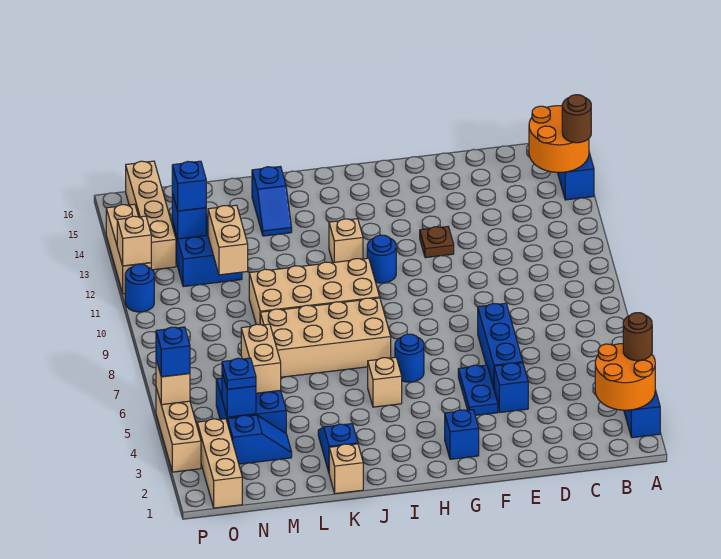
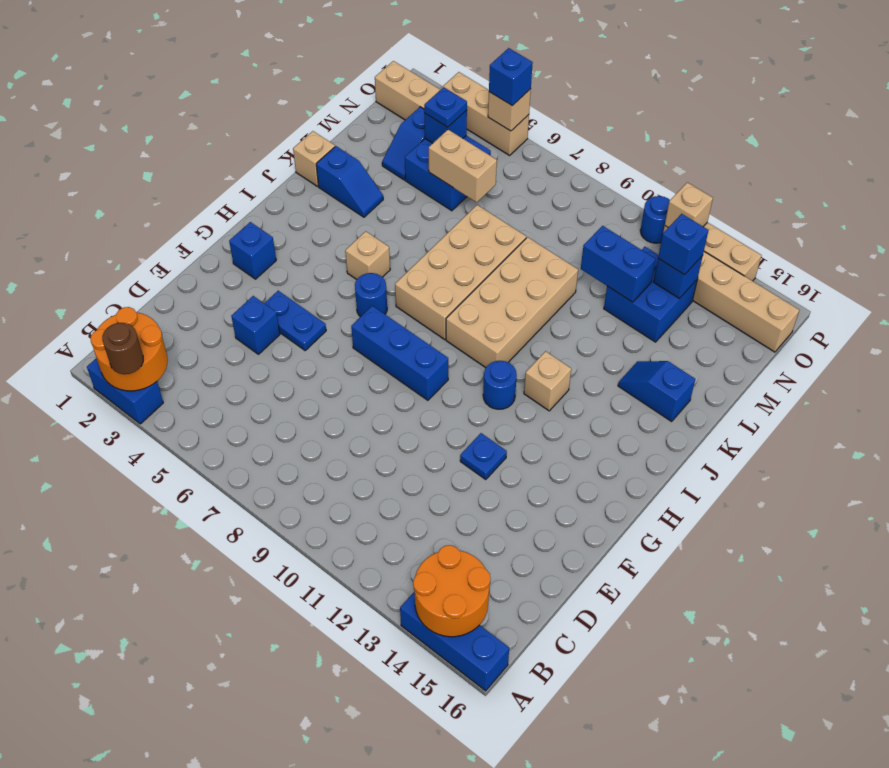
brown 1x1 round brick [562,95,591,143] -> none
blue 1x3 brick [478,303,523,388] -> blue 1x3 brick moved to [351,306,448,400]
brown 1x1 plate [420,226,454,258] -> blue 1x1 plate [460,433,507,480]
tan 1x2 brick [208,205,248,275] -> blue 1x2 brick [581,226,656,302]

